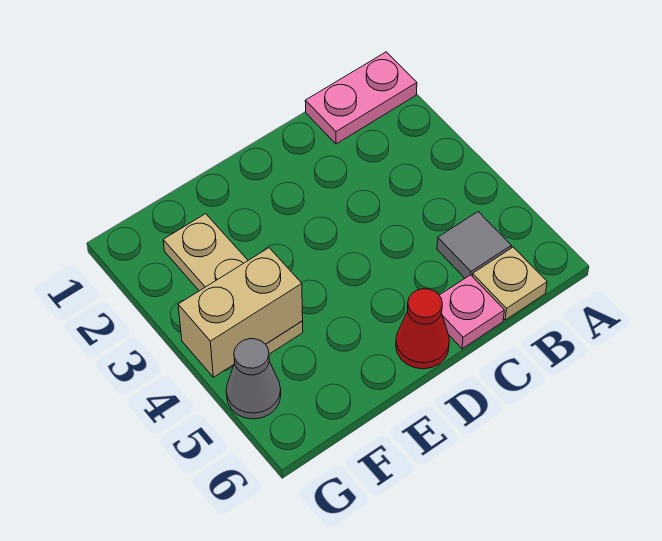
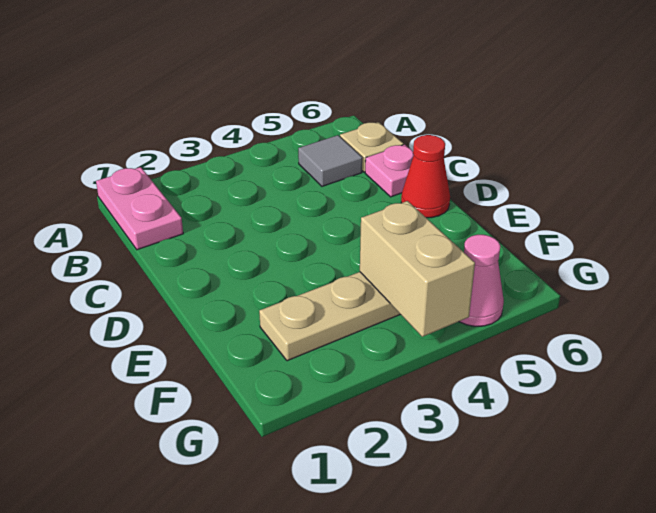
grey 1x1 cone [226,339,281,419] -> pink 1x1 cone [459,235,504,326]

